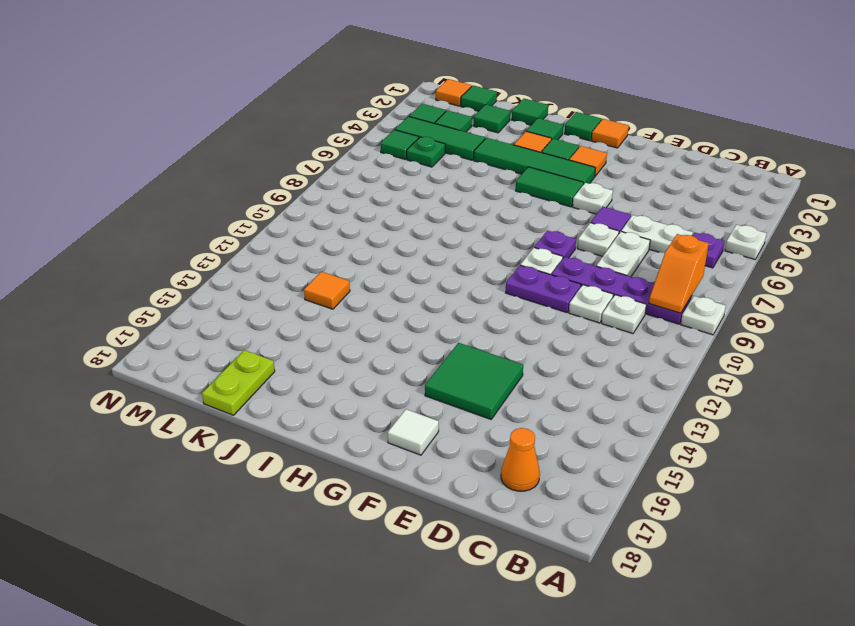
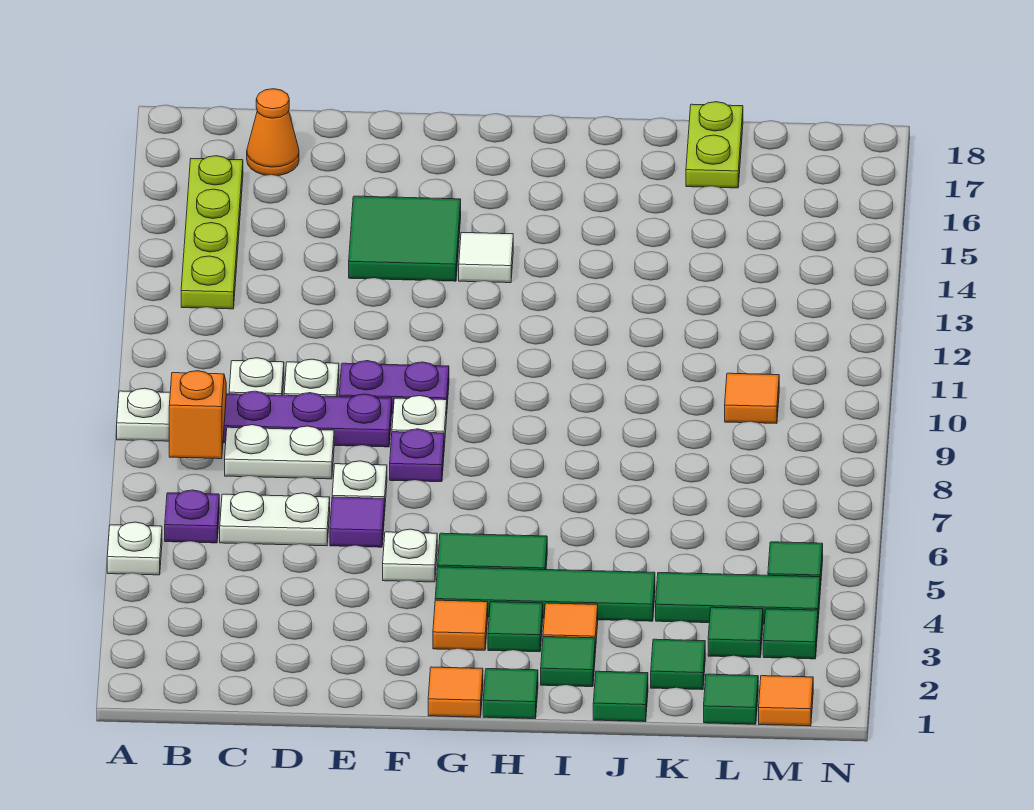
none -> lime 1x4 plate [181,156,243,309]
white 1x2 plate [596,232,650,277] -> white 1x2 plate turned to [225,425,334,479]
white 1x1 tile [388,409,439,455] -> white 1x1 tile moved to [459,232,513,283]
orange 1x1 tile [304,272,350,309] -> orange 1x1 tile moved to [725,373,779,424]
green 1x1 plate [407,137,445,167] -> none

